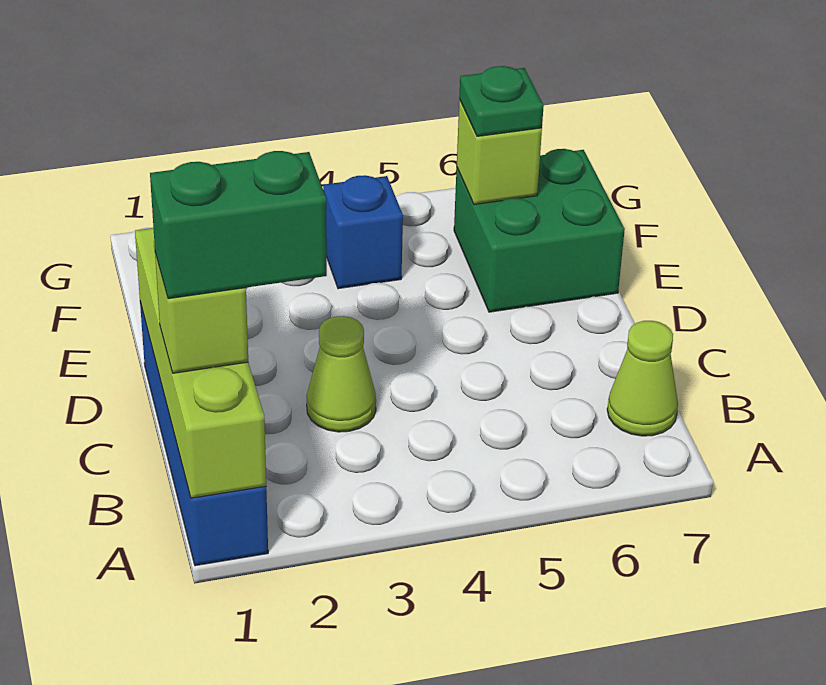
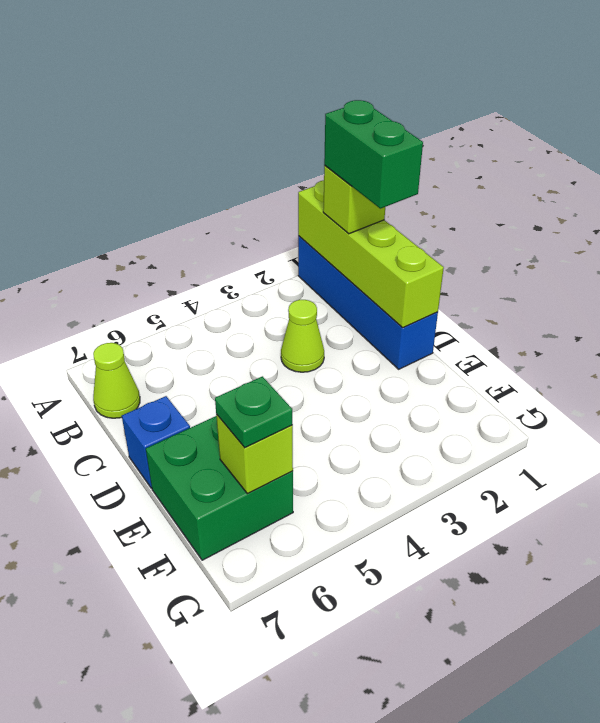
green 1x2 brick [150,151,327,299] -> green 1x2 brick turned to [324,100,423,209]
blue 1x1 brick [323,175,403,289] -> blue 1x1 brick moved to [122,396,190,488]

